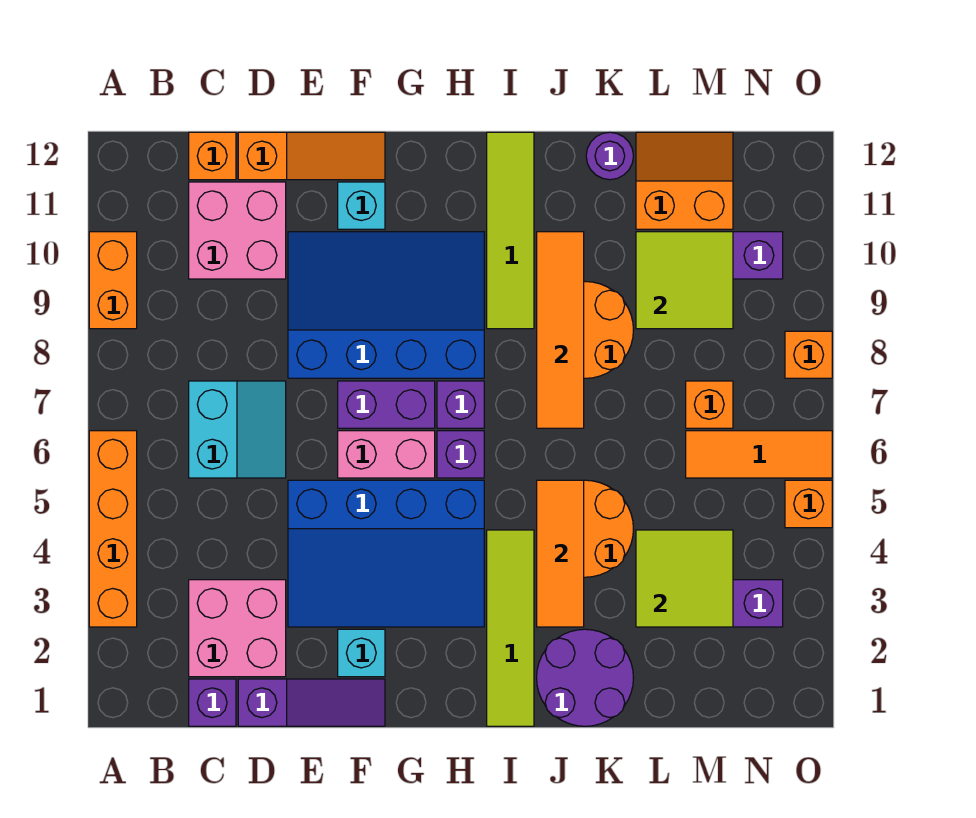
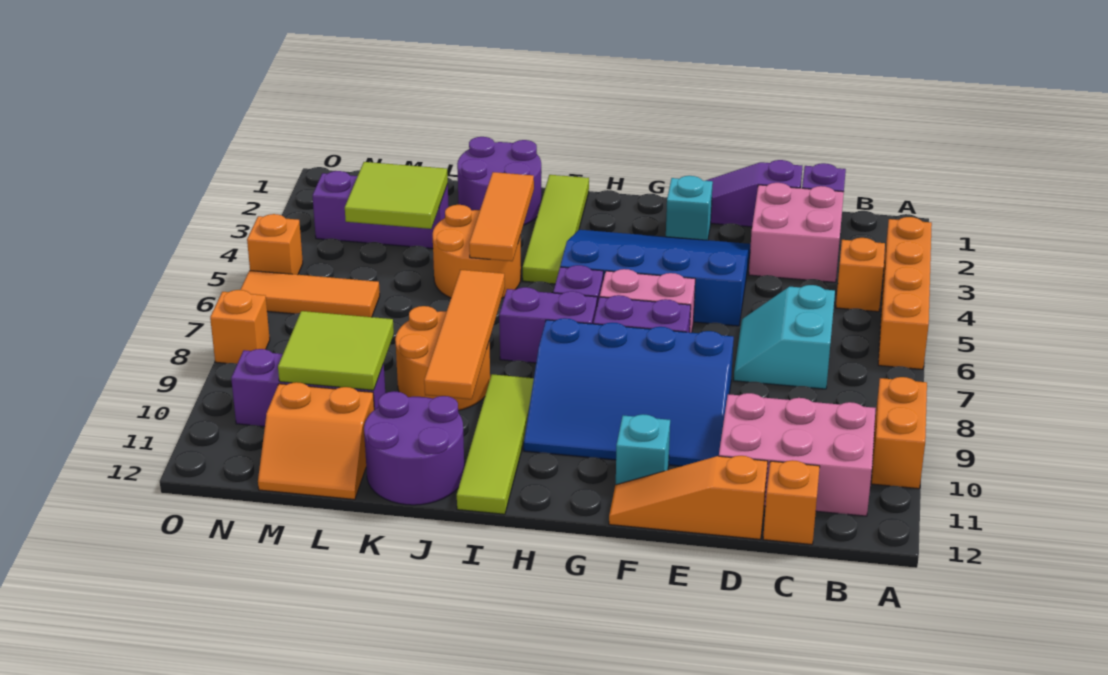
pink 2x2 brick [189,182,286,279] -> pink 2x3 brick [719,393,876,516]
purple 1x1 brick [437,381,484,428] -> purple 1x2 brick [499,287,597,363]
purple 1x1 round brick [586,132,633,180] -> purple 2x2 round brick [364,391,464,505]
orange 1x1 brick [686,381,733,428] -> orange 1x1 brick moved to [836,238,885,312]

